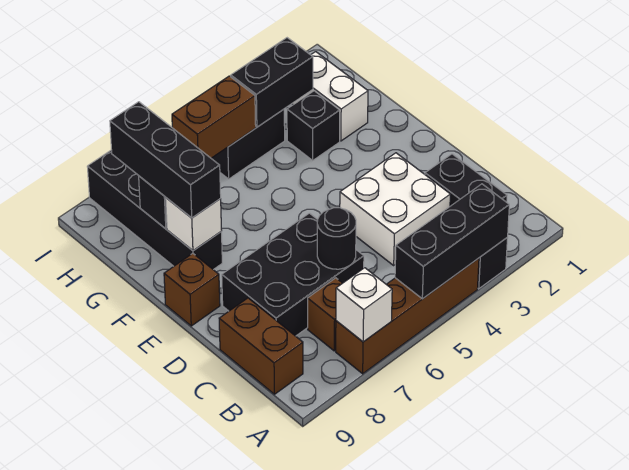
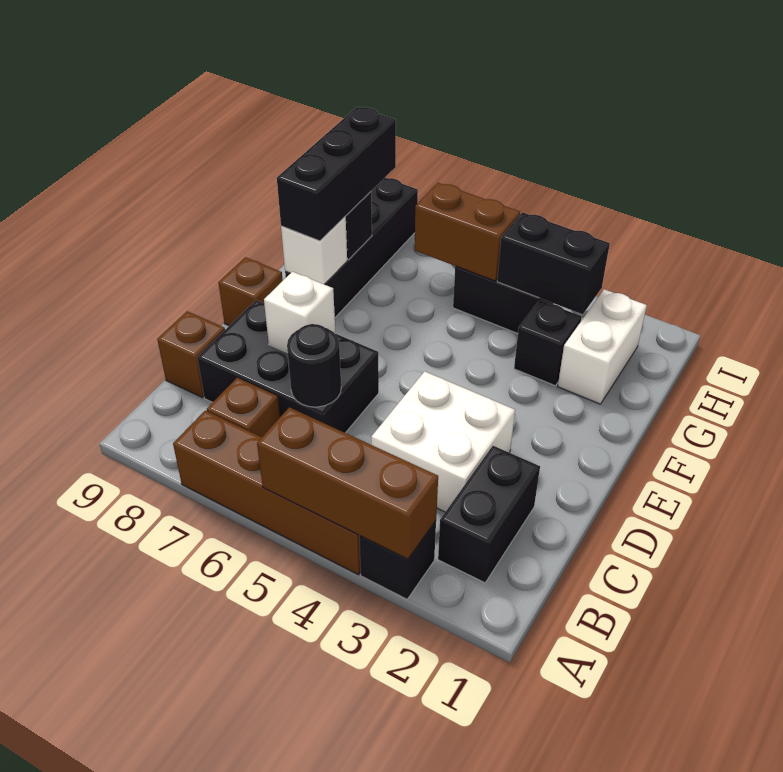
black 1x3 brick [395,184,509,299] -> brown 1x3 brick [257,407,438,559]
white 1x1 brick [336,268,392,342] -> white 1x1 brick moved to [264,272,335,353]
brown 1x2 brick [219,298,303,394] -> brown 1x1 brick [157,311,225,398]

